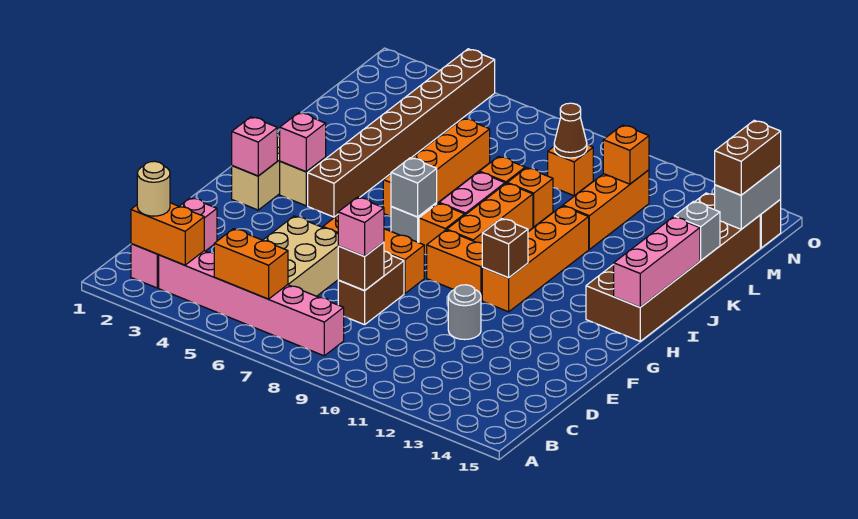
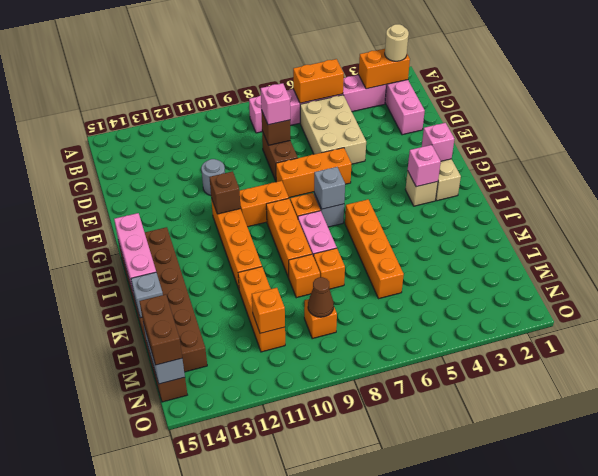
brown 1x8 brick [308,49,495,217] -> none

